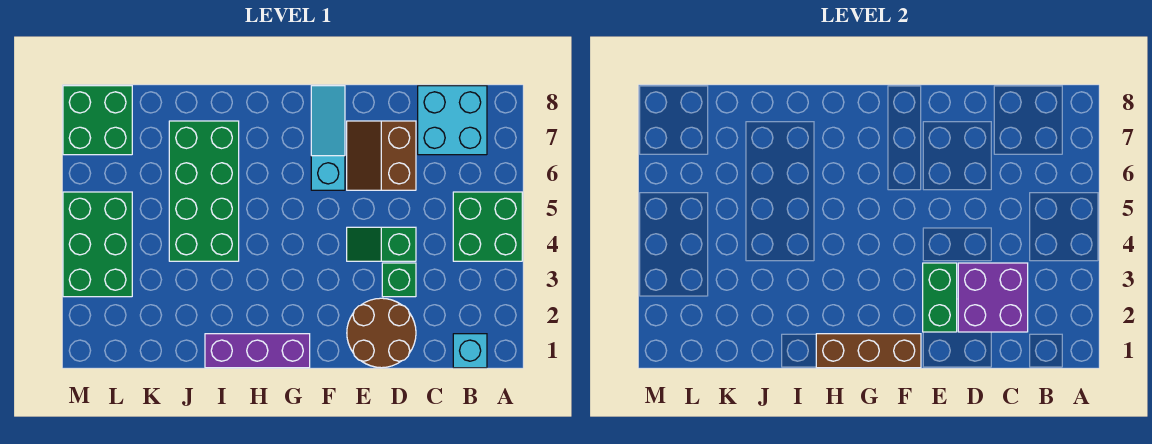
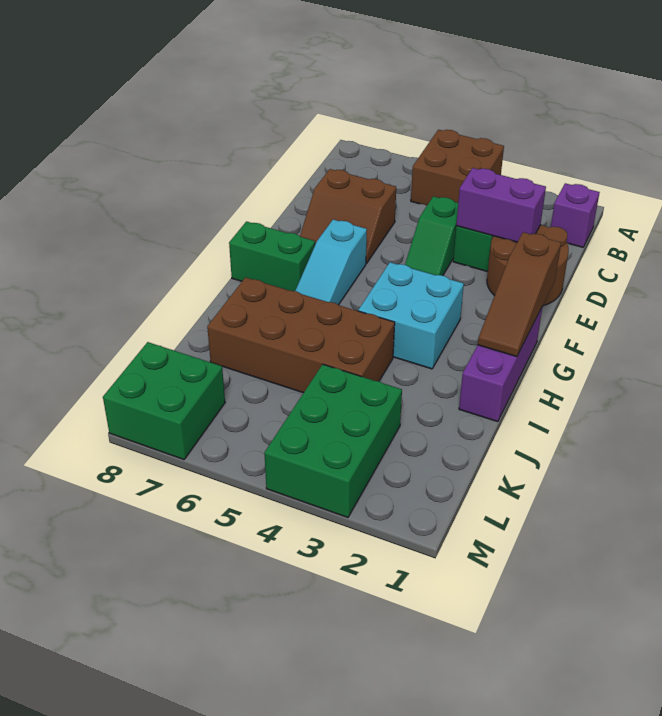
green 2x2 brick [453,192,522,261] -> brown 2x2 brick [411,130,504,205]
cyan 1x1 brick [453,334,487,368] -> purple 1x1 brick [551,183,600,247]
cyan 2x2 brick [418,86,487,155] -> cyan 2x2 brick moved to [358,262,464,369]
purple 2x2 brick [958,263,1028,332] -> purple 1x2 brick [456,168,546,242]
green 1x2 brick [923,263,957,332] -> green 1x2 brick moved to [229,222,315,291]
brown 1x3 brick [816,334,921,368] -> brown 1x3 slope [478,232,561,357]
cyan 1x3 slope [311,86,345,190] -> cyan 1x3 slope turned to [295,220,367,305]
green 2x4 brick [169,121,239,261] -> brown 2x4 brick [207,277,395,393]
green 2x3 brick [63,192,132,297] -> green 2x3 brick turned to [264,364,402,518]

